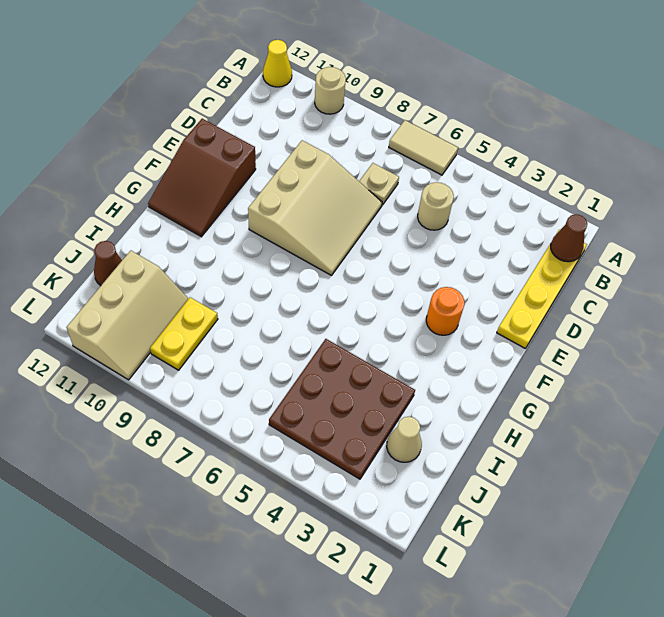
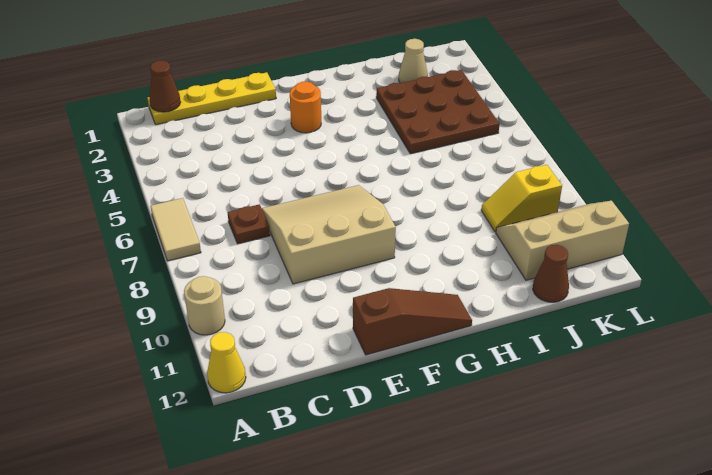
tan 1x1 round brick [418,182,454,230] -> none
tan 1x1 plate [359,163,399,205] -> brown 1x1 plate [228,204,270,244]
brown 2x3 slope [148,119,256,237] -> brown 1x3 slope [353,288,472,355]
yellow 1x2 plate [150,297,218,370] -> yellow 1x2 slope [481,165,562,232]

